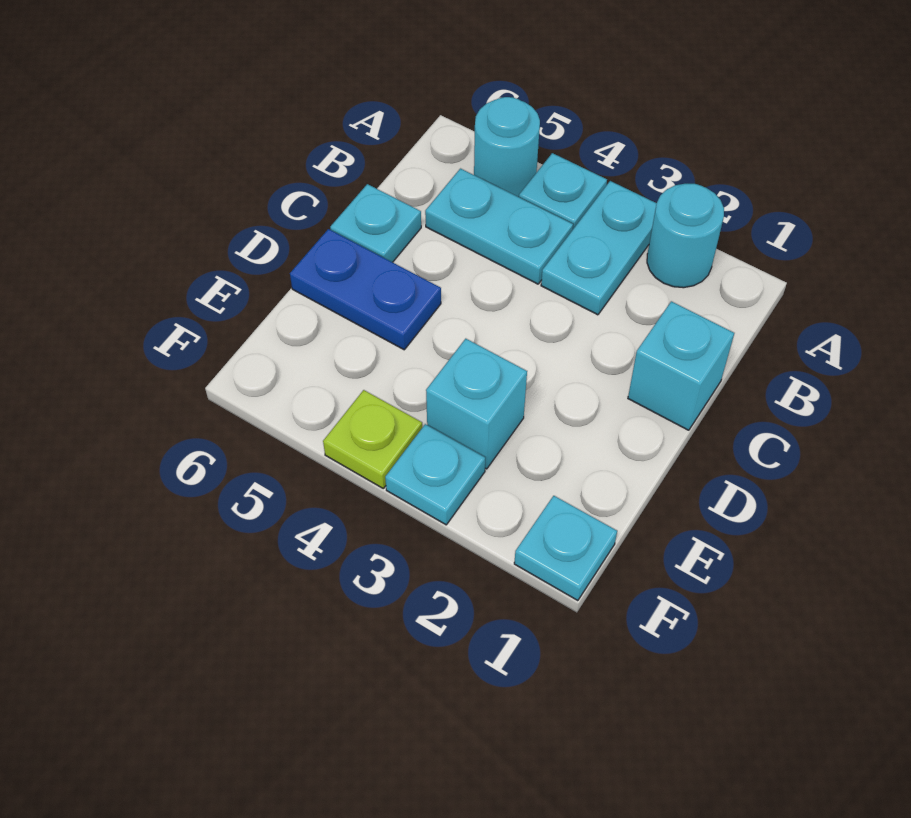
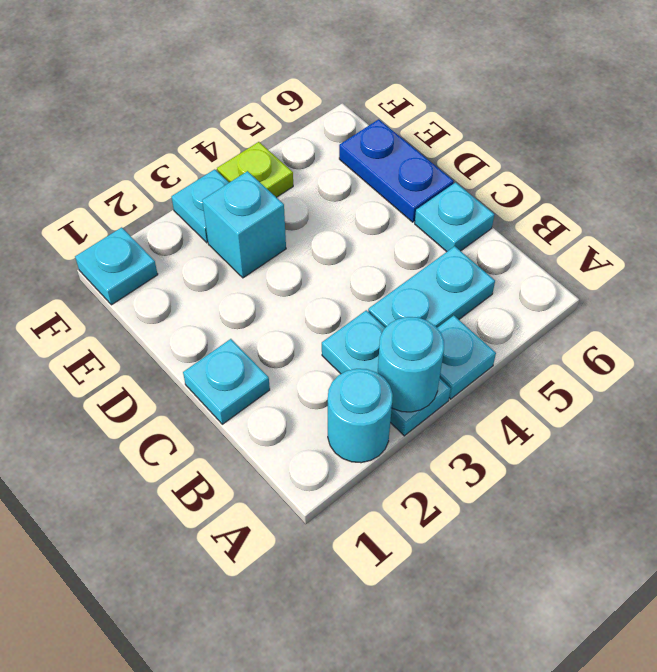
cyan 1x1 round brick [474,97,540,197] -> cyan 1x1 round brick moved to [378,317,444,412]
cyan 1x1 brick [628,301,734,430] -> cyan 1x1 plate [183,339,270,424]
blue 1x2 plate [290,229,441,350] -> blue 1x2 plate turned to [339,119,454,222]

